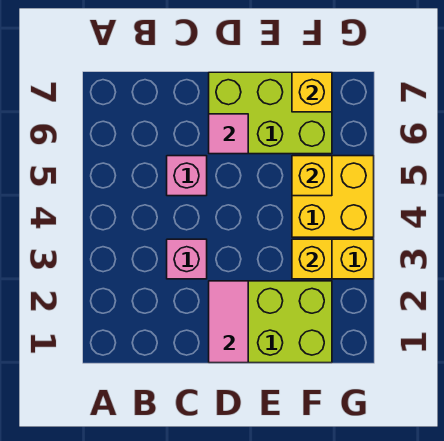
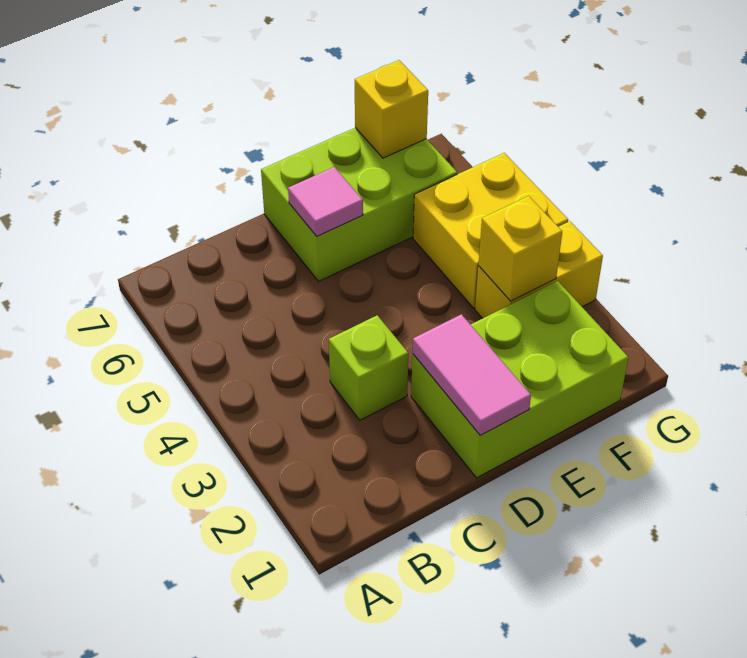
pink 1x1 brick [167,239,207,279] -> lime 1x1 brick [329,315,408,420]
pink 1x1 brick [167,156,207,196] -> none
yellow 1x1 brick [292,156,332,196] -> none

